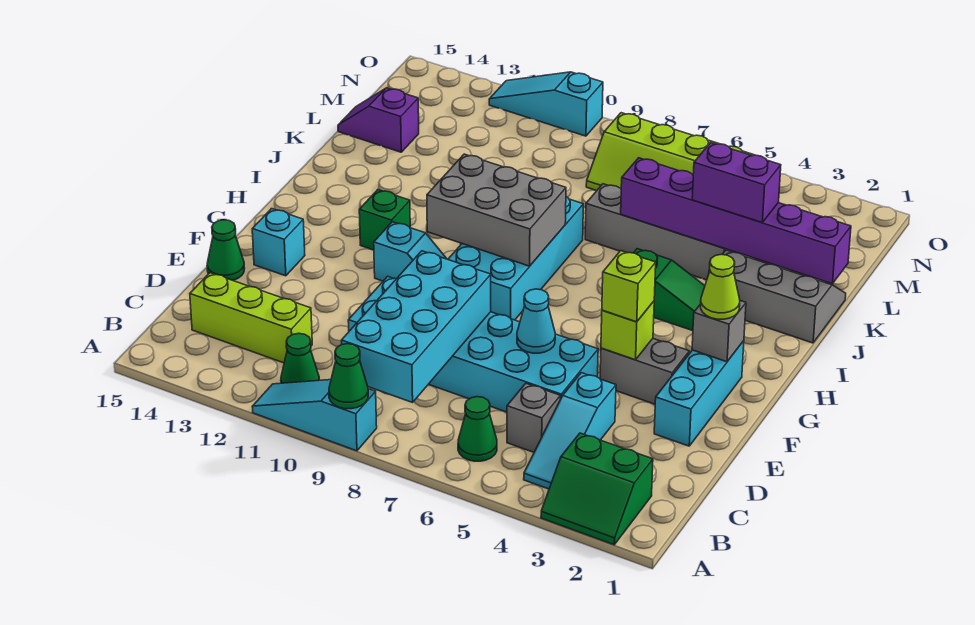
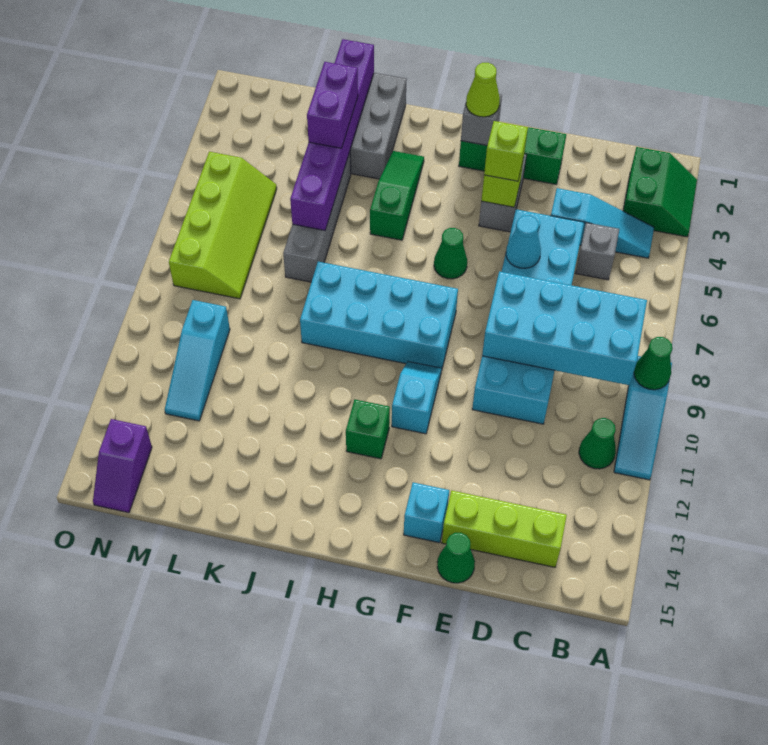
green 1x1 cone [458,397,497,461] -> green 1x1 cone moved to [434,228,467,279]
lime 1x3 brick [190,273,312,363] -> lime 1x3 brick turned to [442,491,567,567]
cyan 1x3 brick [654,341,744,446] -> green 1x3 brick [459,127,566,184]
grey 2x3 brick [427,154,566,266] -> none
purple 1x2 slope [338,88,419,152] -> purple 1x2 slope moved to [93,419,152,513]
cyan 1x3 slope [489,72,603,136] -> cyan 1x3 slope moved to [165,300,230,421]

